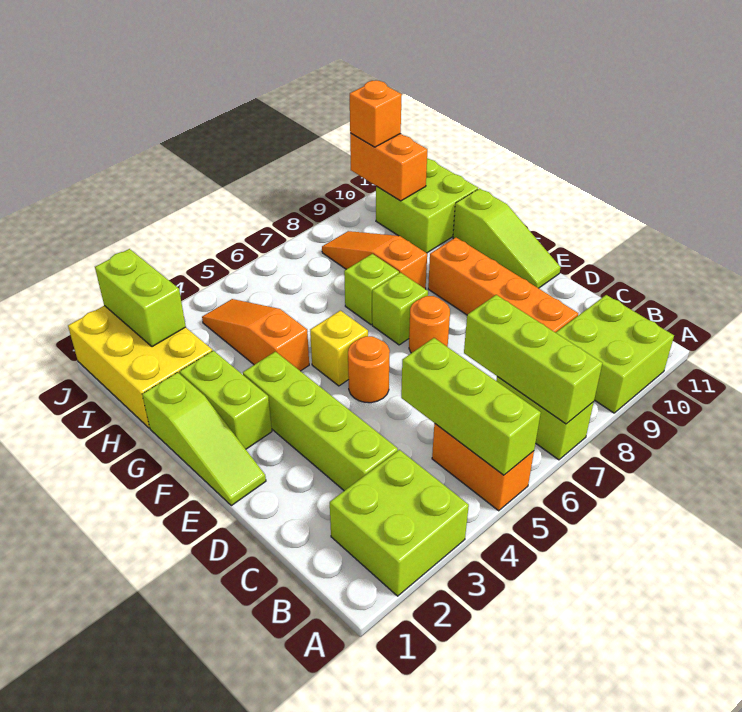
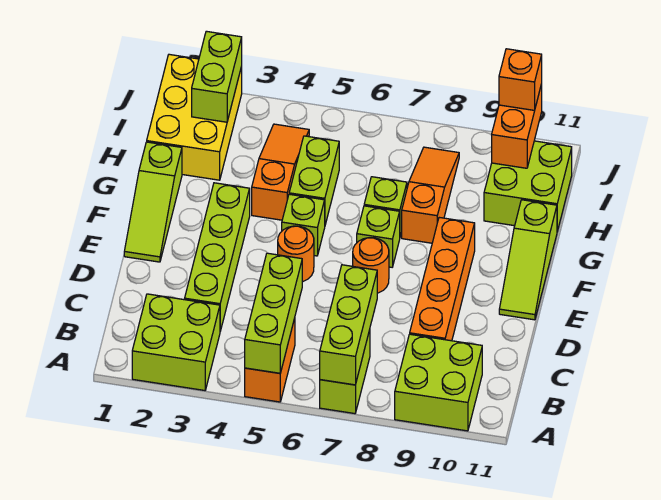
lime 1x2 brick [180,351,272,449] -> lime 1x2 brick moved to [289,136,339,225]
yellow 1x1 brick [310,310,368,386] -> lime 1x1 brick [282,194,325,256]

